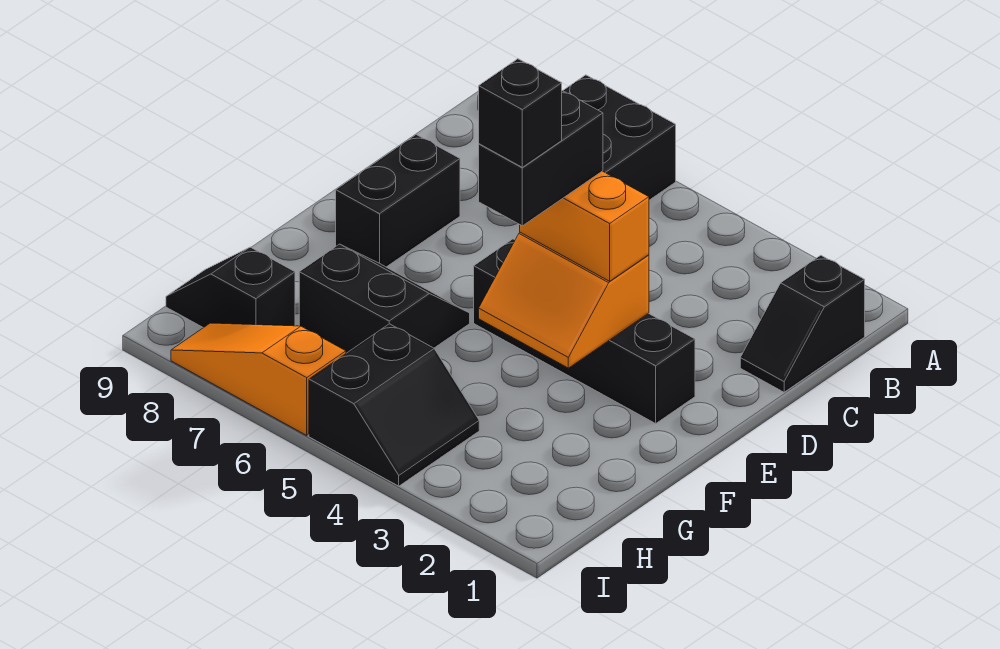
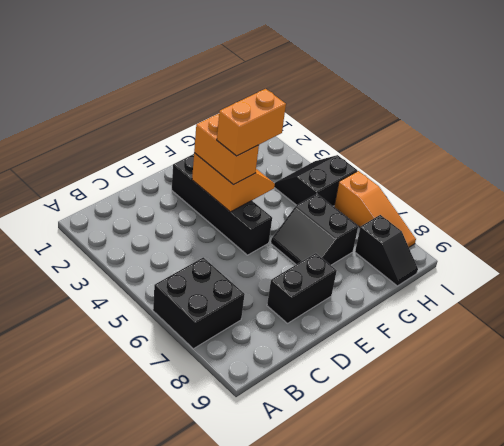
black 1x2 slope [740,255,865,392] -> none
black 1x2 brick [479,91,603,226] -> orange 1x2 brick [217,89,286,156]
black 1x1 brick [479,59,562,167] -> none

